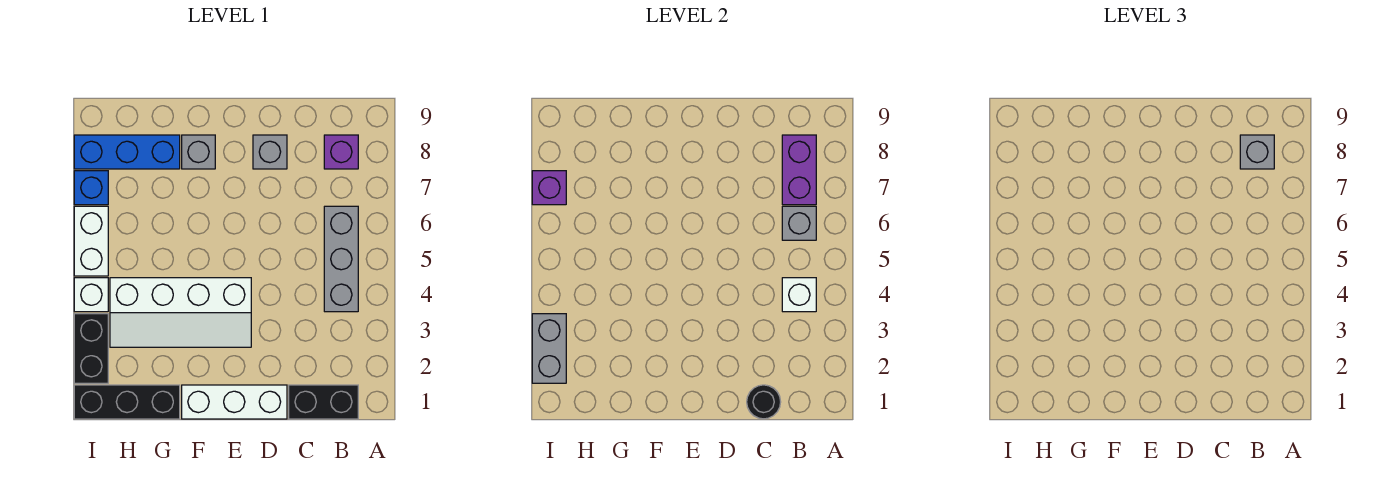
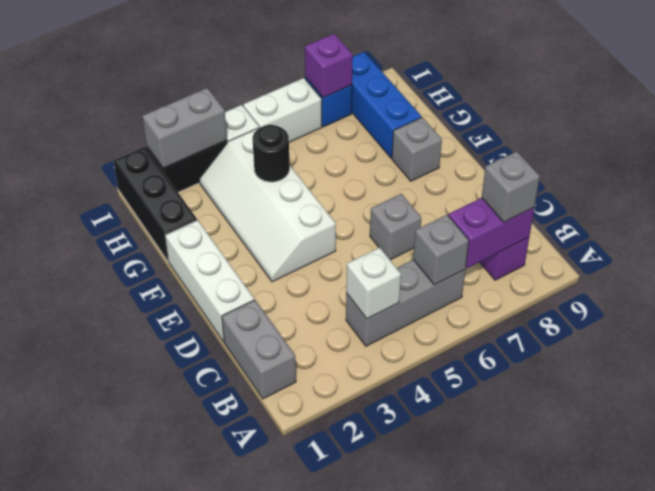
black 1x2 brick [289,385,358,419] -> grey 1x2 brick [222,300,296,399]
black 1x1 round brick [747,385,781,419] -> black 1x1 round brick moved to [252,125,290,182]
grey 1x1 brick [253,135,287,169] -> grey 1x1 brick moved to [370,194,421,260]

